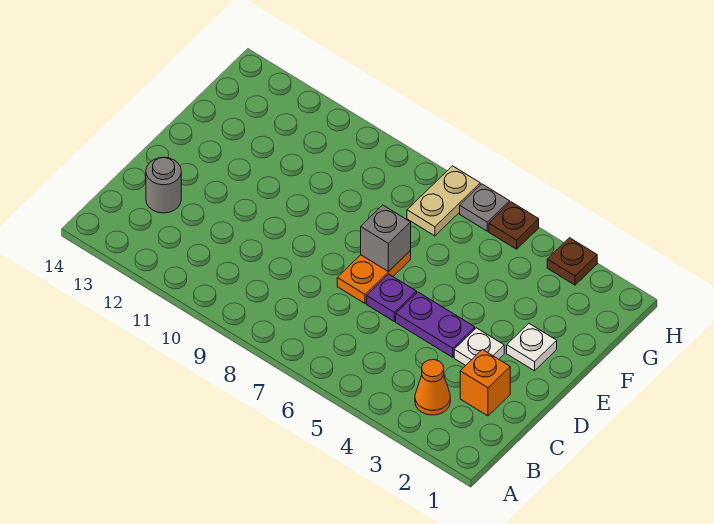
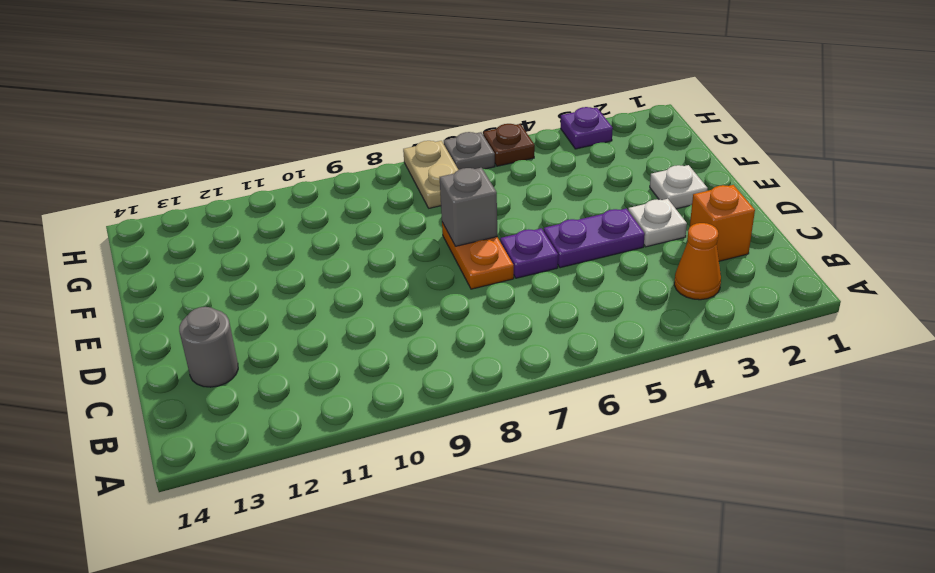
brown 1x1 plate [547,238,597,285] -> purple 1x1 plate [561,107,613,149]

